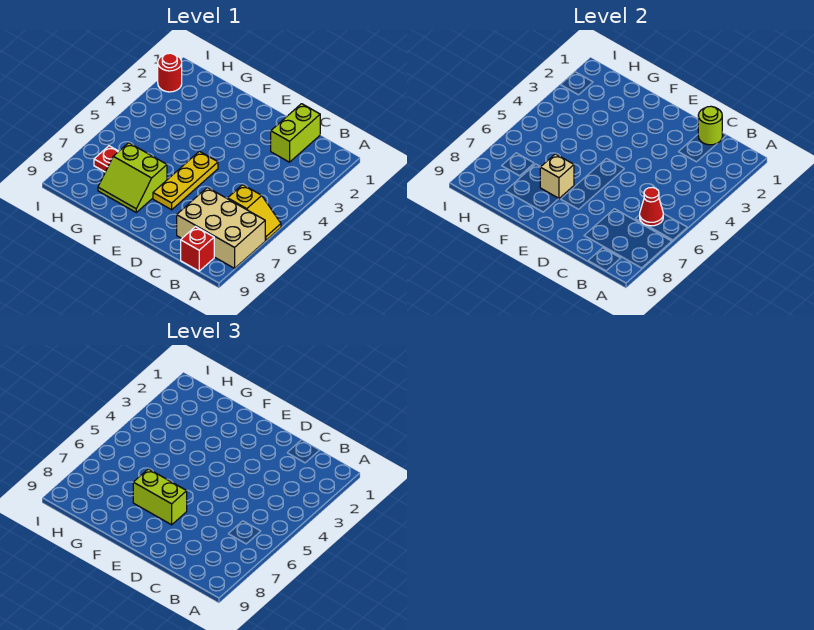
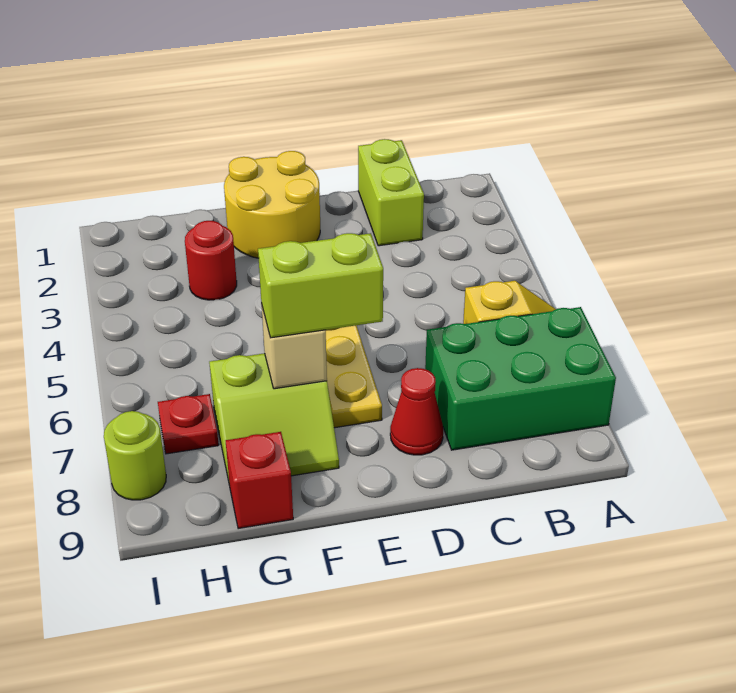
tan 2x3 brick [177,187,265,268] -> green 2x3 brick [425,307,616,450]
red 1x1 cone [640,187,663,226] -> red 1x1 cone moved to [390,368,443,455]
red 1x1 brick [181,227,214,271] -> red 1x1 brick moved to [226,432,293,529]
lime 1x1 round brick [698,106,722,145] -> lime 1x1 round brick moved to [104,411,166,500]
none -> yellow 2x2 round brick [224,151,320,258]
red 1x1 round brick [158,53,182,92] -> red 1x1 round brick moved to [185,221,237,300]

